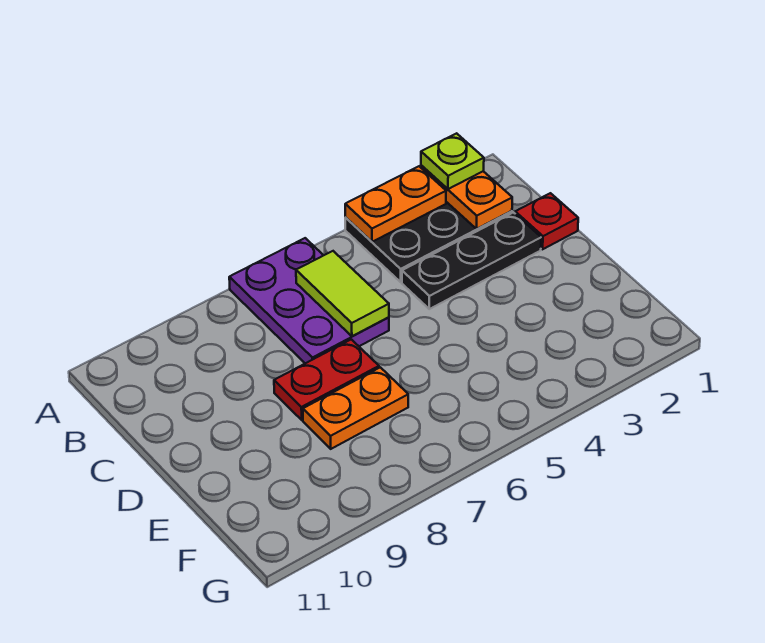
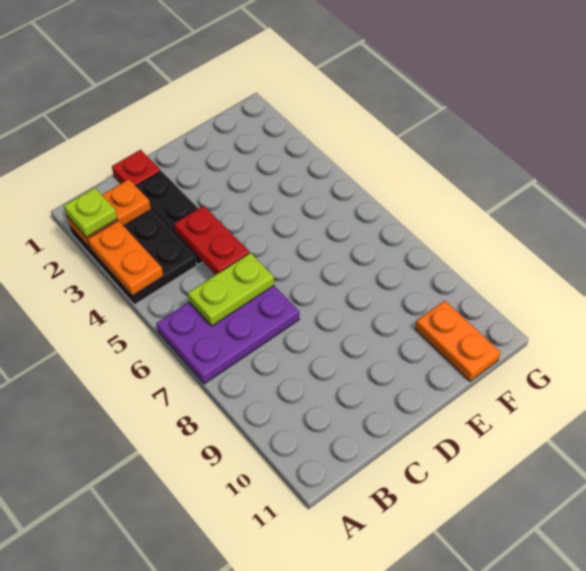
lime 1x2 tile [296,251,389,336] -> lime 1x2 plate [188,253,274,326]
red 1x2 plate [274,339,379,420] -> red 1x2 plate moved to [174,205,249,275]
orange 1x2 plate [303,367,408,449] -> orange 1x2 plate moved to [415,301,500,381]

